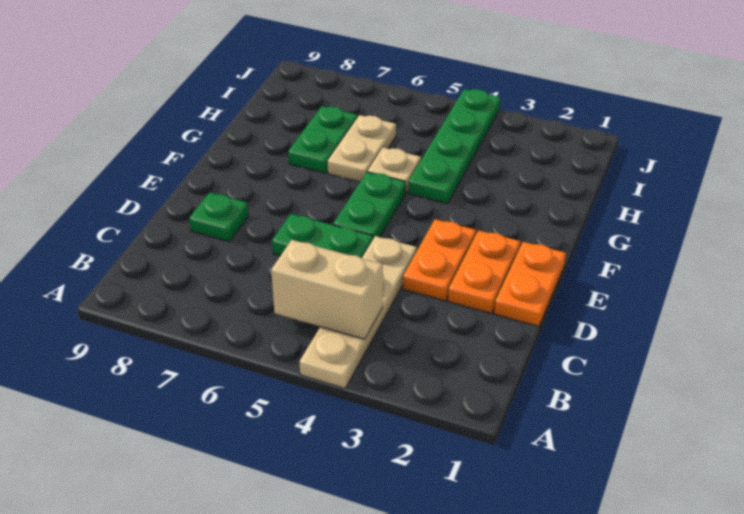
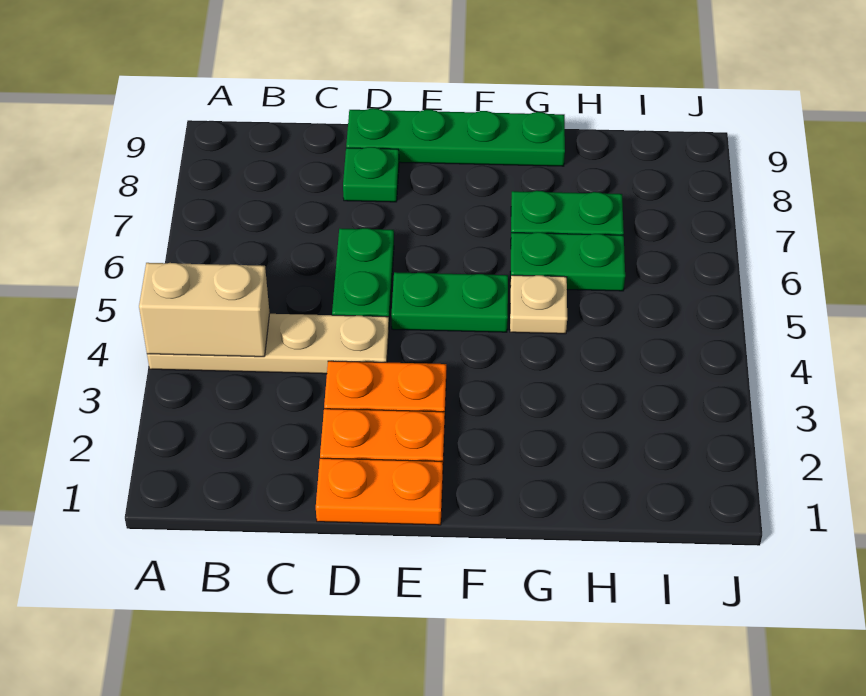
tan 1x2 brick [271,240,383,339] -> tan 1x2 brick turned to [139,263,270,357]
green 1x4 plate [408,89,501,204] -> green 1x4 plate moved to [346,108,565,166]
tan 1x2 plate [328,115,396,182] -> green 1x2 plate [510,232,625,291]

